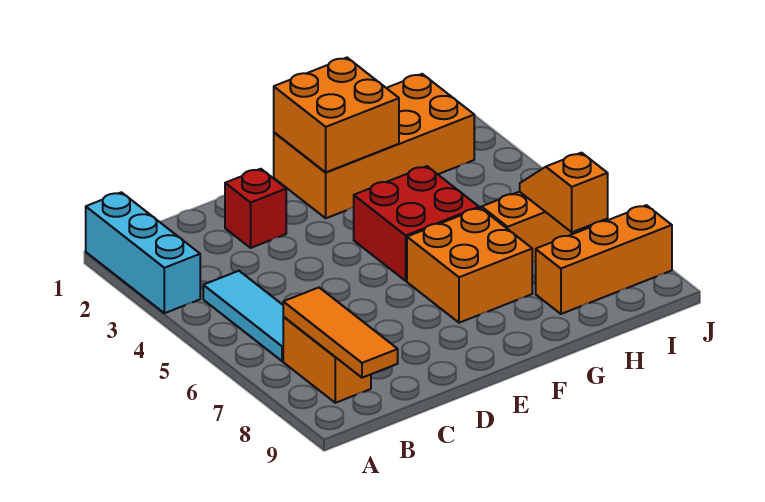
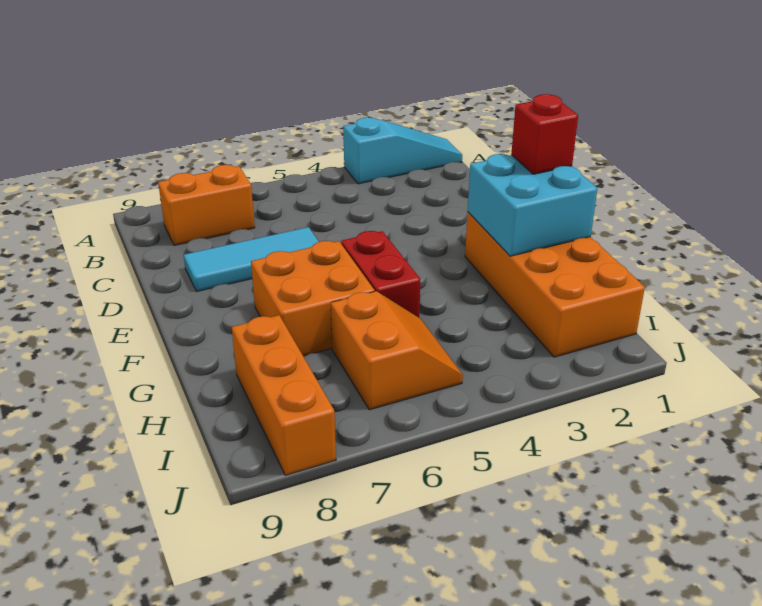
cyan 1x3 brick [86,192,200,313] -> cyan 1x3 slope [343,117,462,184]
cyan 1x3 tile [203,271,284,361] -> cyan 1x3 tile moved to [184,227,319,292]
orange 1x3 tile [283,288,398,378] -> none
red 1x1 brick [225,169,286,248] -> red 1x1 brick moved to [511,94,578,174]
orange 2x2 brick [274,58,399,172] -> cyan 2x2 brick [468,154,598,256]
red 2x2 brick [354,166,479,281] -> red 1x2 brick [341,231,420,317]
orange 1x2 slope [520,153,608,232] -> none

